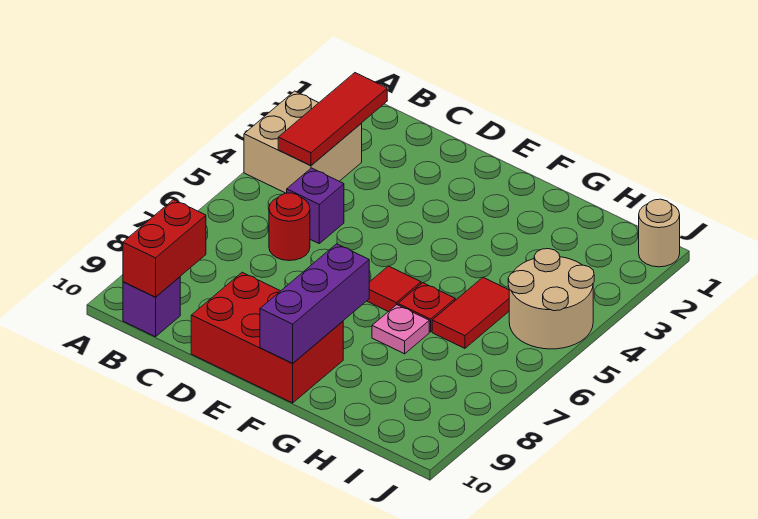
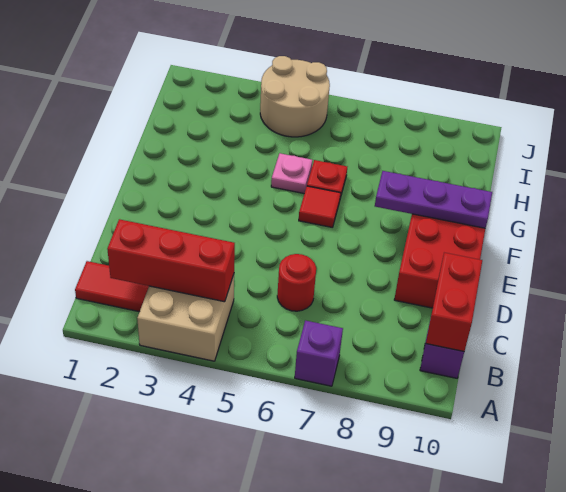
red 1x3 tile [278,73,387,165] -> red 1x3 brick [107,219,235,302]
red 1x2 brick [123,200,206,297] -> red 1x2 brick turned to [426,253,482,351]
purple 1x1 brick [287,168,344,243] -> purple 1x1 brick moved to [295,320,343,386]
purple 1x3 brick [260,244,369,363] -> purple 1x3 plate [375,171,492,228]
pink 1x1 plate [372,305,429,354] -> pink 1x1 plate moved to [271,153,312,193]
red 1x2 tile [432,277,509,348] -> red 1x2 tile moved to [75,261,149,312]
tan 1x1 round brick [639,199,680,267] -> none

